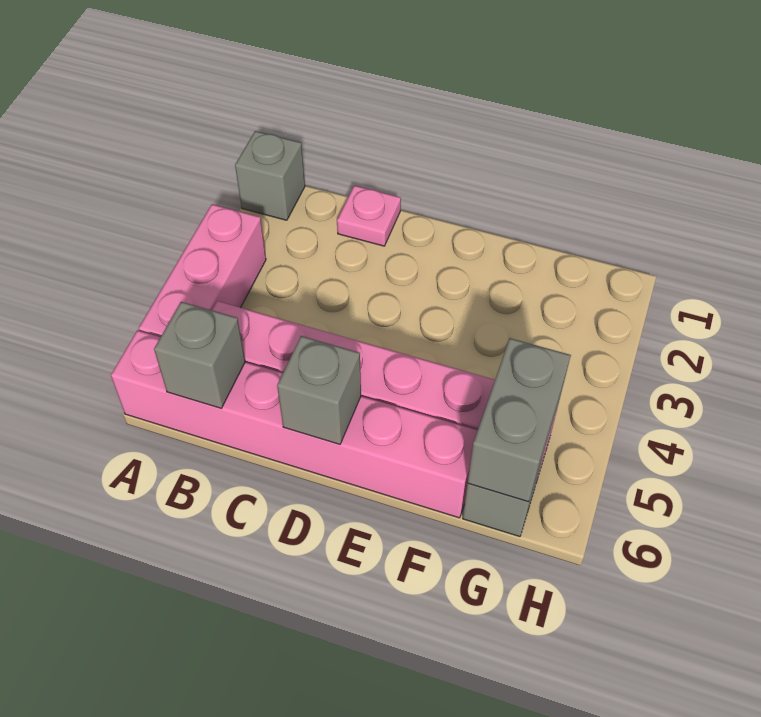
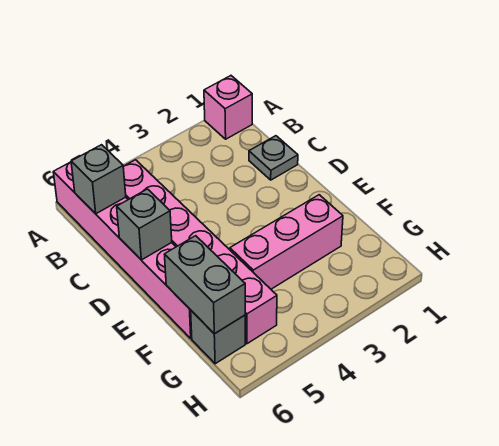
grey 1x1 brick [235,131,305,220] -> pink 1x1 brick [204,76,252,139]
pink 1x3 brick [139,204,266,337] -> pink 1x3 brick moved to [230,195,343,289]
pink 1x1 plate [337,186,401,246] -> grey 1x1 plate [249,136,298,180]
grey 1x2 brick [468,338,571,502] -> grey 1x2 brick turned to [164,236,245,334]

